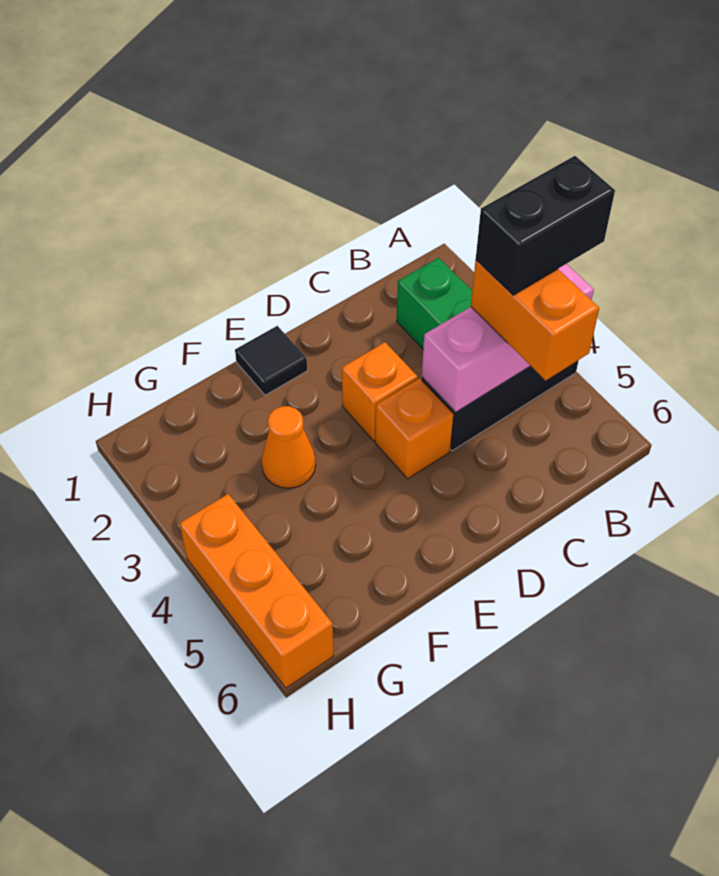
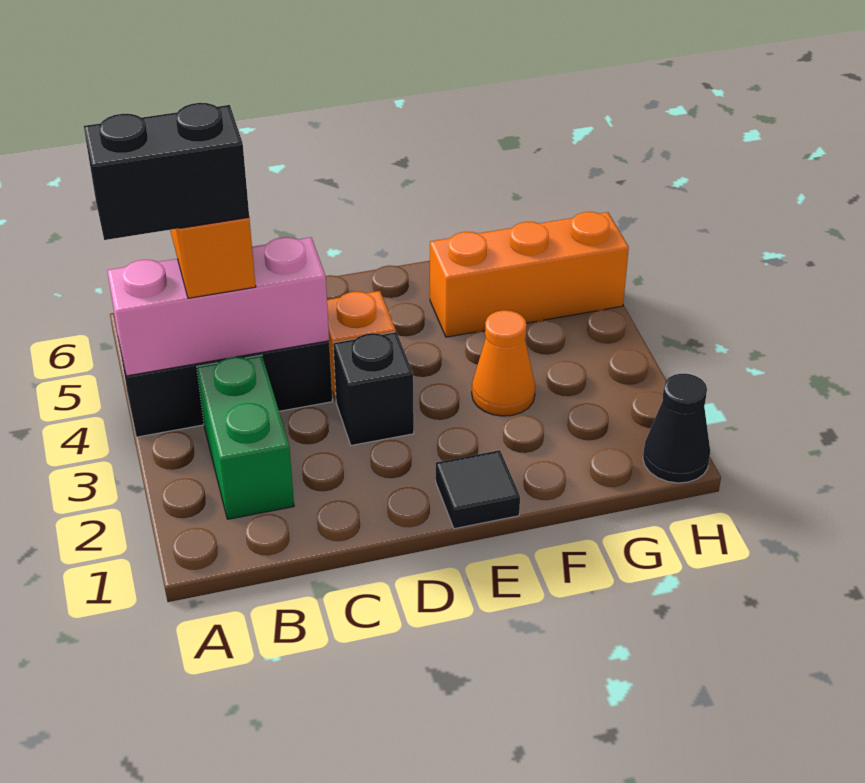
orange 1x1 brick [342,342,418,441] -> black 1x1 brick [333,332,414,445]
none -> black 1x1 cone [643,374,710,483]
orange 1x3 brick [180,494,334,688] -> orange 1x3 brick turned to [430,212,629,337]

